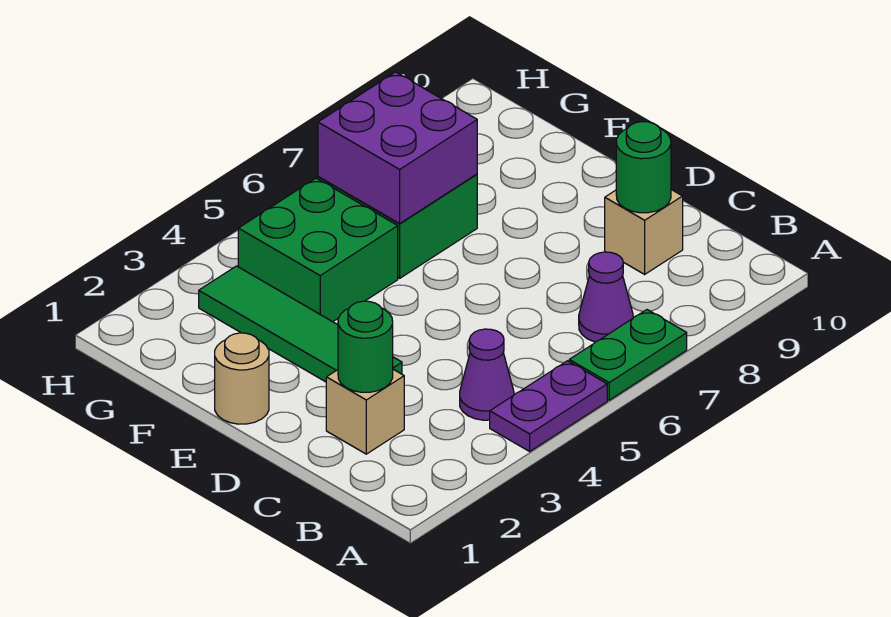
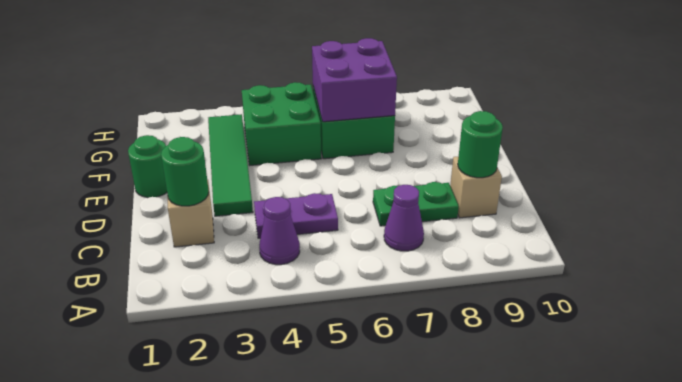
purple 1x2 plate [490,361,607,451] -> purple 1x2 plate moved to [254,193,338,238]
green 1x2 plate [569,310,687,400] -> green 1x2 plate moved to [373,182,459,226]
tan 1x1 round brick [215,333,269,424] -> green 1x1 round brick [128,135,167,198]

